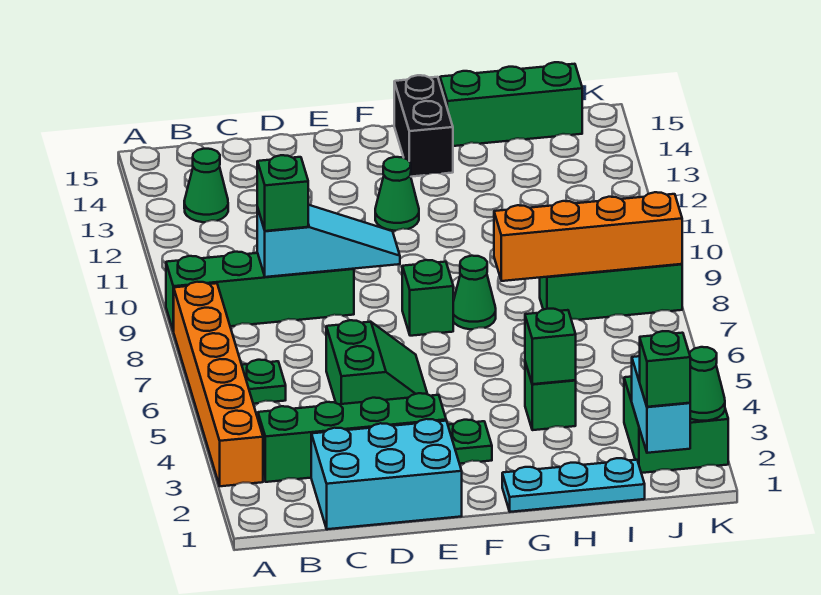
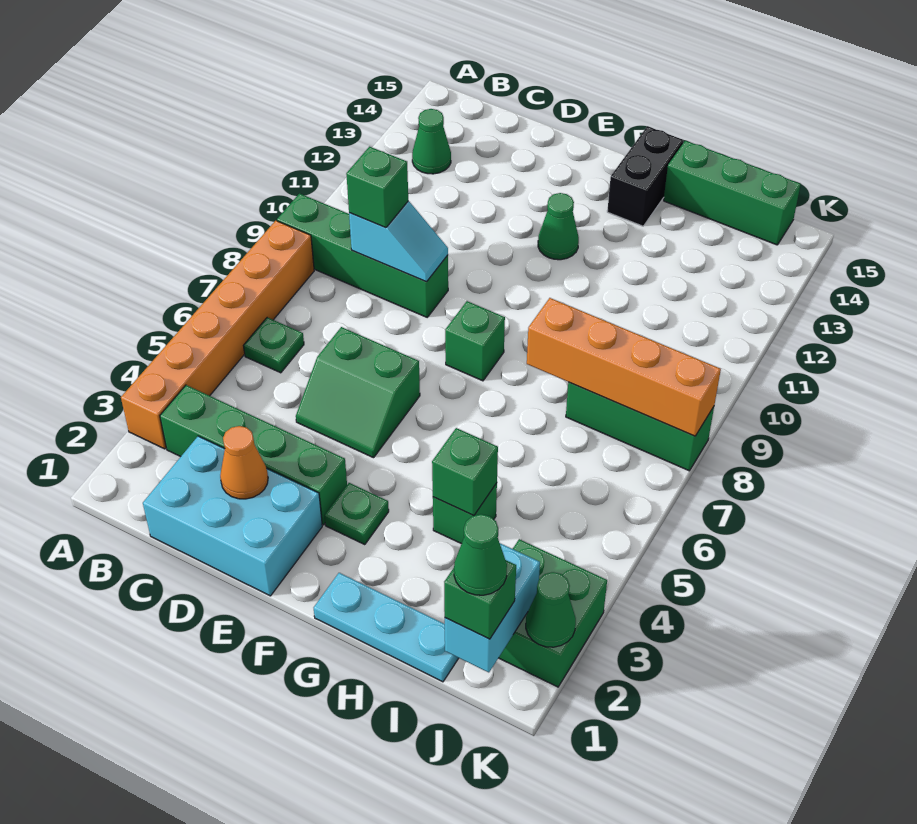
cyan 1x3 slope [257,205,400,277] -> cyan 1x2 slope [349,201,448,282]
none -> orange 1x1 cone [220,426,268,499]
green 2x2 slope [326,320,427,404] -> green 2x2 slope turned to [296,327,420,458]
green 1x1 cone [453,256,496,329] -> green 1x1 cone moved to [454,514,507,595]

